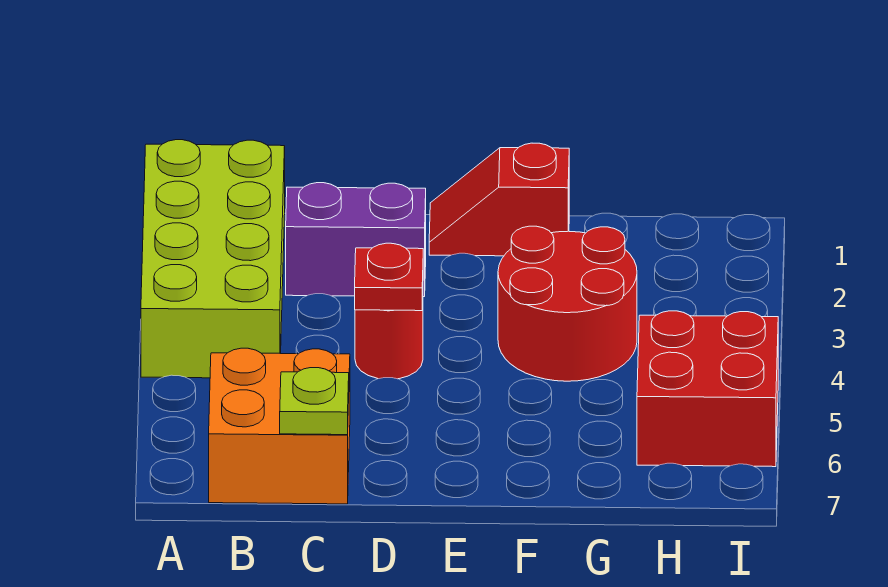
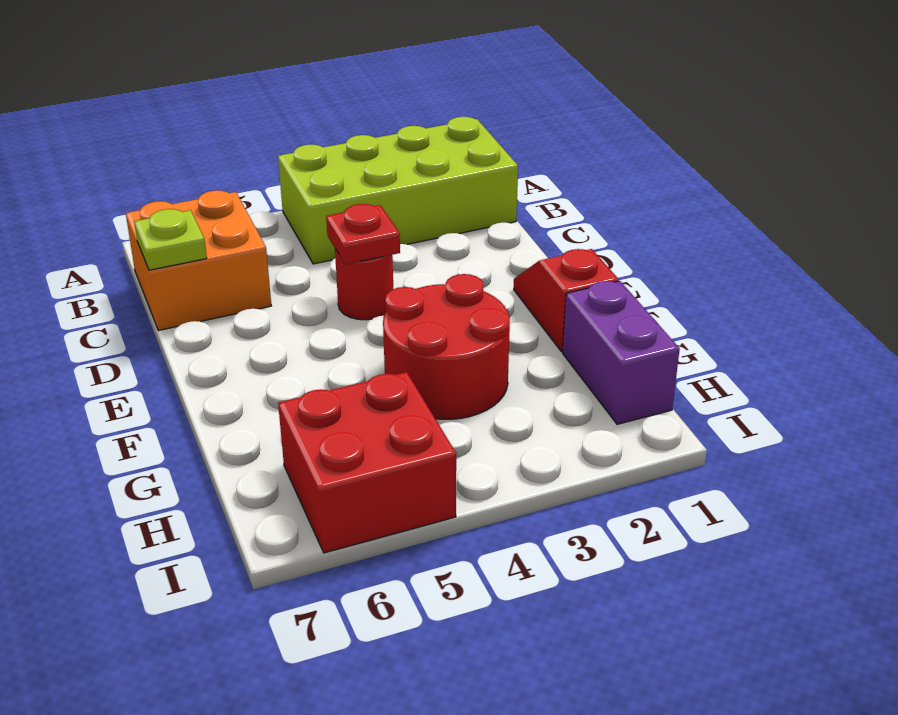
purple 1x2 brick [286,183,426,297] -> purple 1x2 brick moved to [563,281,680,424]

